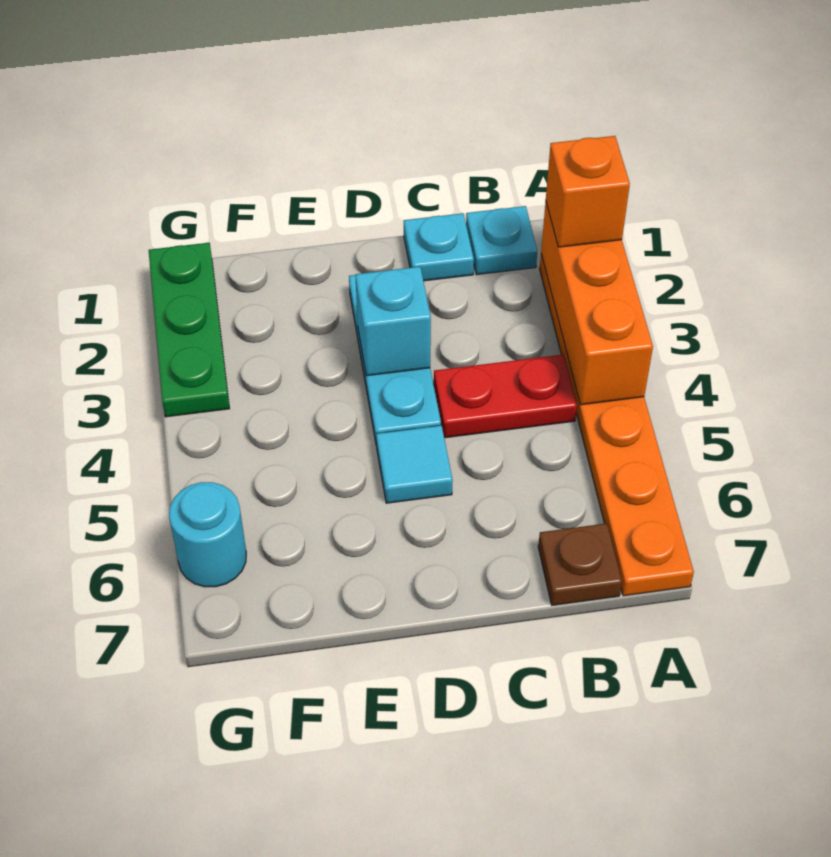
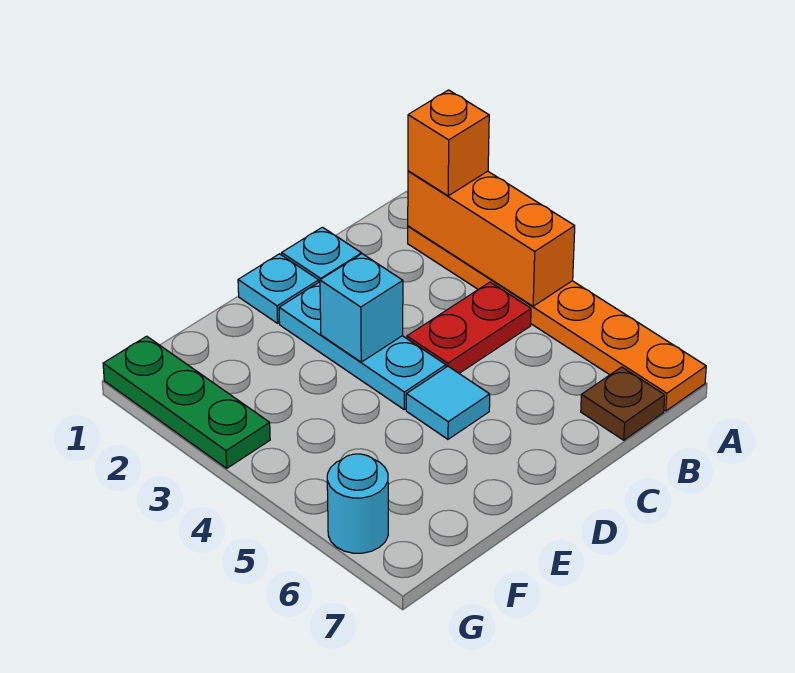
cyan 1x1 plate [466,206,537,275] -> cyan 1x1 plate moved to [238,254,319,323]

